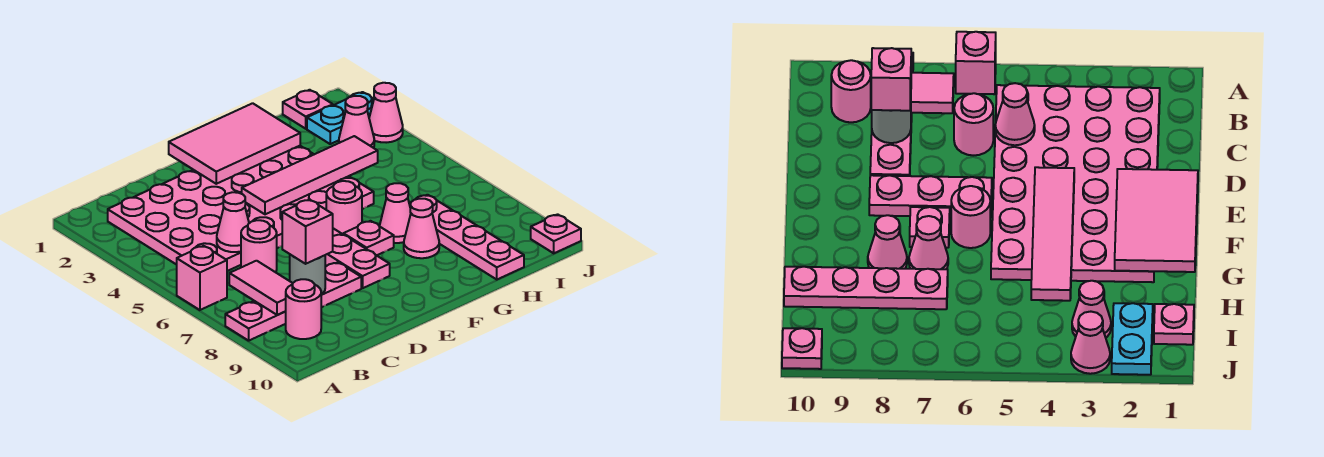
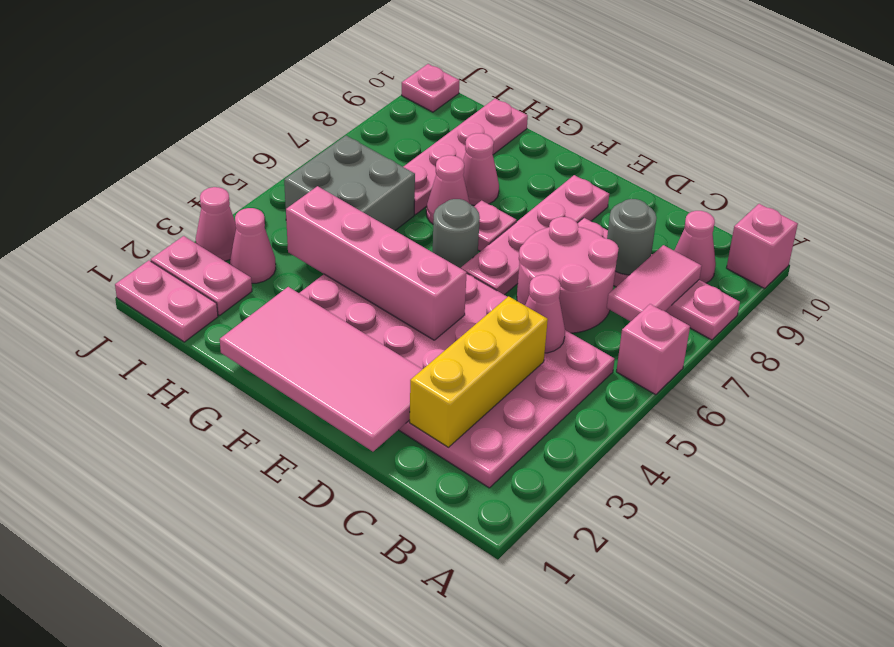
pink 1x1 round brick [285,279,321,339] -> pink 1x1 cone [674,211,716,283]
none -> yellow 1x3 brick [410,296,548,447]
pink 1x1 round brick [241,220,277,272] -> pink 2x2 round brick [517,217,619,333]
pink 1x1 brick [282,199,333,264] -> pink 1x1 brick moved to [727,204,798,289]
pink 2x3 tile [169,103,300,184] -> pink 2x4 tile [220,287,422,452]
pink 1x4 tile [242,136,378,214] -> pink 1x4 brick [286,186,467,340]
pink 1x3 plate [325,228,390,288] -> pink 1x4 plate [461,175,609,295]
pink 1x1 round brick [326,181,362,234] -> grey 1x1 round brick [433,199,480,268]
none -> grey 2x2 brick [284,136,415,230]
pink 1x1 plate [283,90,333,129] -> pink 1x2 plate [115,260,218,342]
cyan 1x2 plate [307,92,374,144] -> pink 1x2 plate [151,236,252,316]

